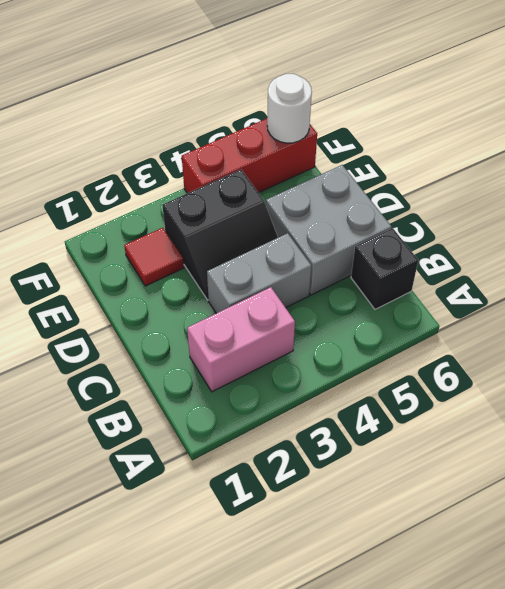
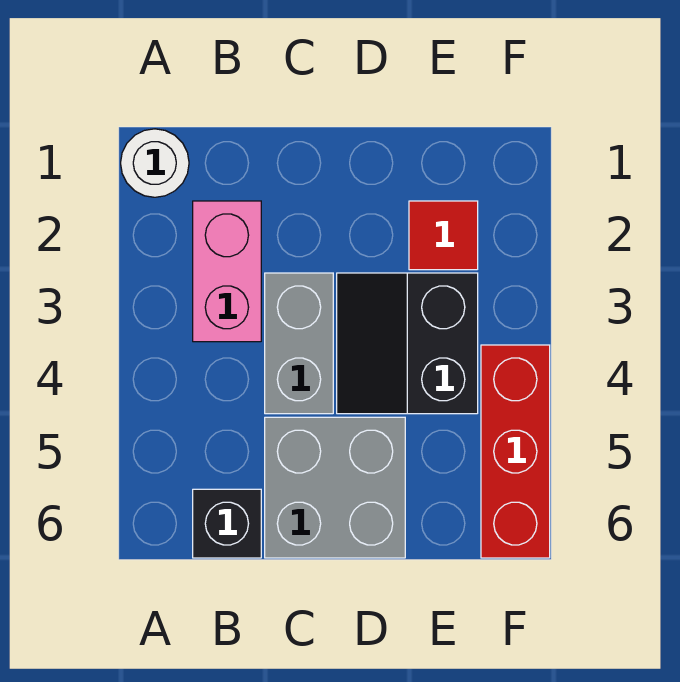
white 1x1 round brick [267,74,312,143] -> white 1x1 round brick moved to [121,129,189,197]

